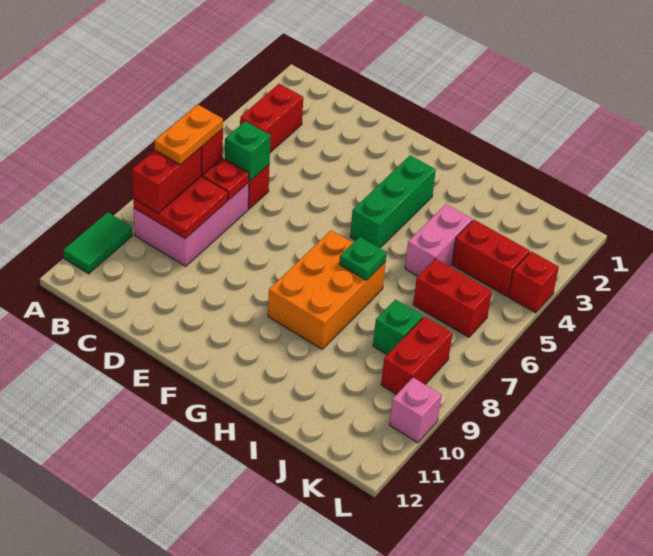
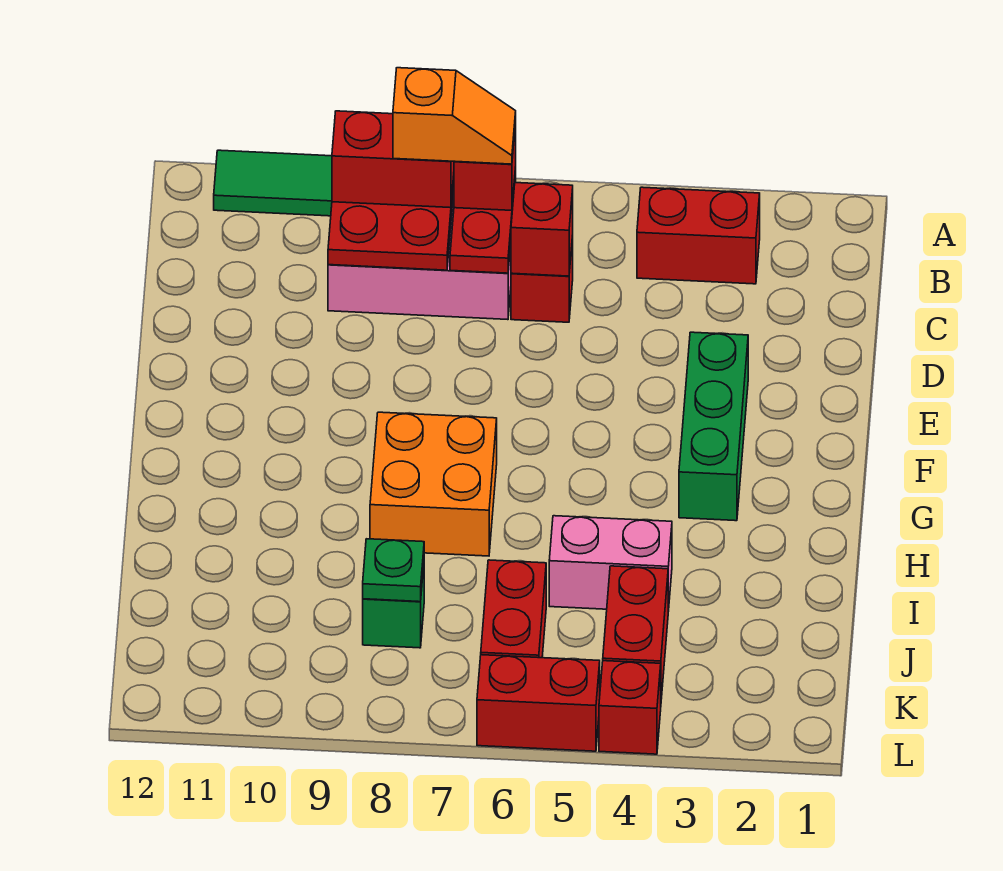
orange 1x2 plate [155,104,223,165] -> orange 1x2 slope [393,68,516,164]
green 1x1 brick [225,121,271,181] -> red 1x1 brick [511,182,573,276]
green 1x3 brick [350,155,436,248] -> green 1x3 brick turned to [679,332,748,521]
orange 2x3 brick [268,230,386,349] -> orange 2x2 brick [370,412,497,556]
green 1x1 plate [340,237,387,280] -> green 1x1 plate moved to [363,539,424,602]
red 1x2 brick [381,316,452,395] -> red 1x2 brick moved to [477,655,600,751]
pink 1x1 brick [390,378,441,443] -> none

